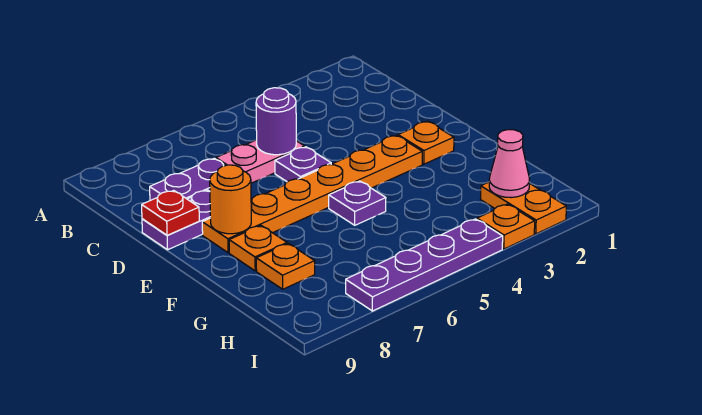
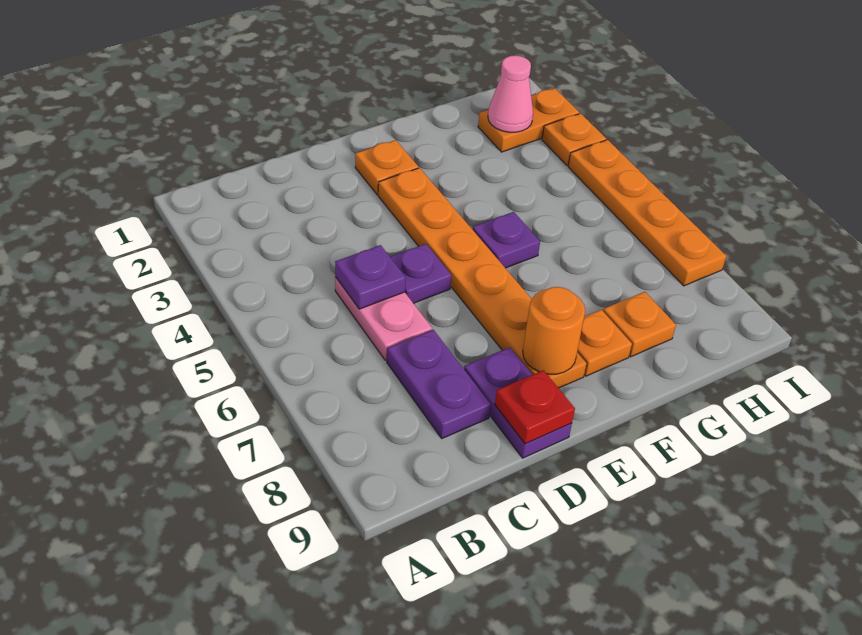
purple 1x1 round brick [256,88,296,155] -> purple 1x1 plate [335,245,406,309]
purple 1x4 plate [346,219,503,311] -> orange 1x4 plate [568,140,726,286]

